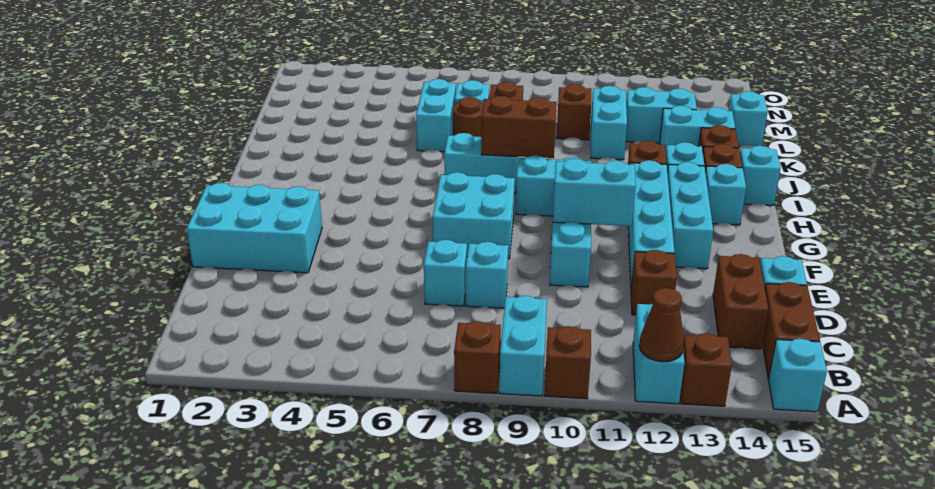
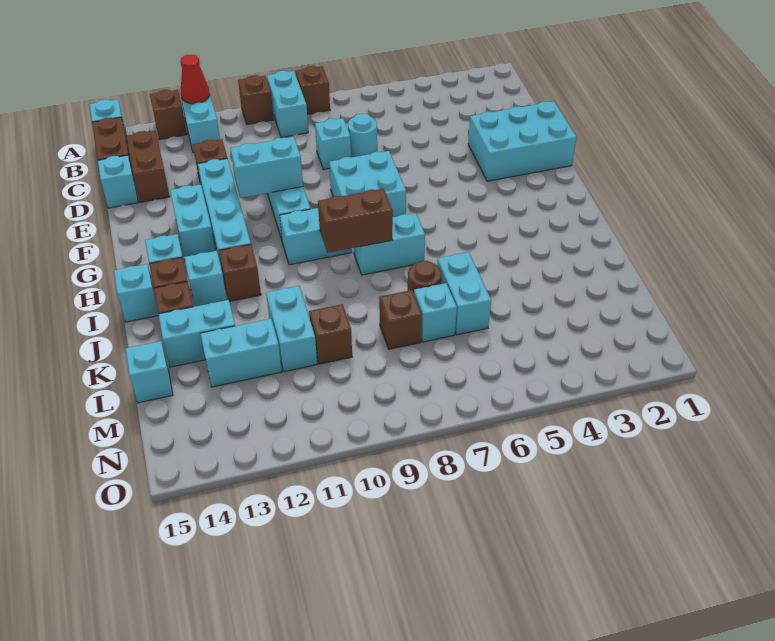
brown 1x1 cone [639,288,684,362] -> red 1x1 cone [180,55,210,104]
cyan 1x1 brick [424,240,467,306] -> cyan 1x1 round brick [348,114,377,158]
cyan 1x3 brick [667,162,713,269] -> cyan 1x2 brick [170,184,215,257]

